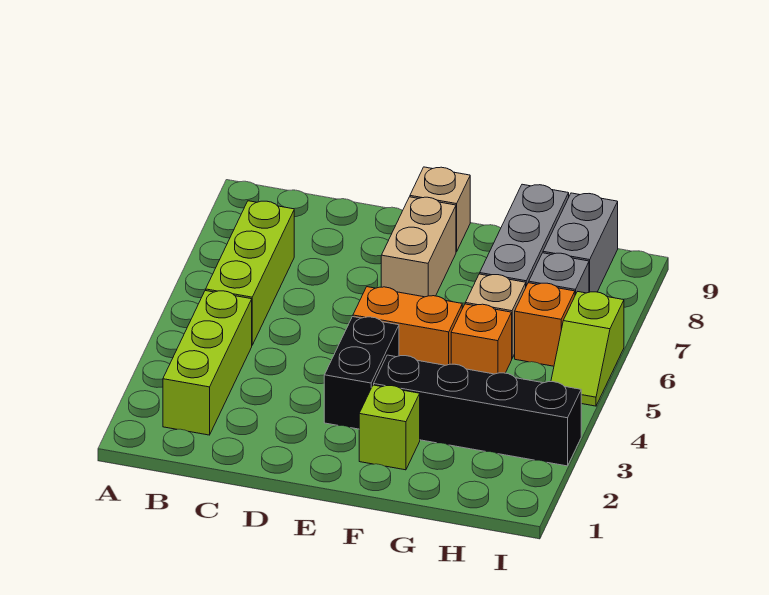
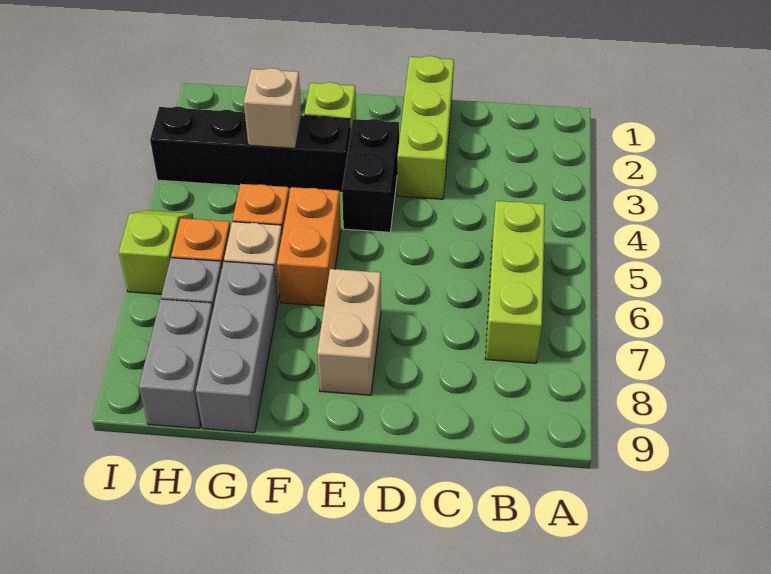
lime 1x3 brick [163,291,252,435] -> lime 1x3 brick moved to [397,56,454,199]
orange 1x2 brick [353,287,462,365] -> orange 1x2 brick turned to [277,187,341,306]
tan 1x1 brick [410,167,470,252] -> tan 1x1 brick moved to [244,68,302,148]

